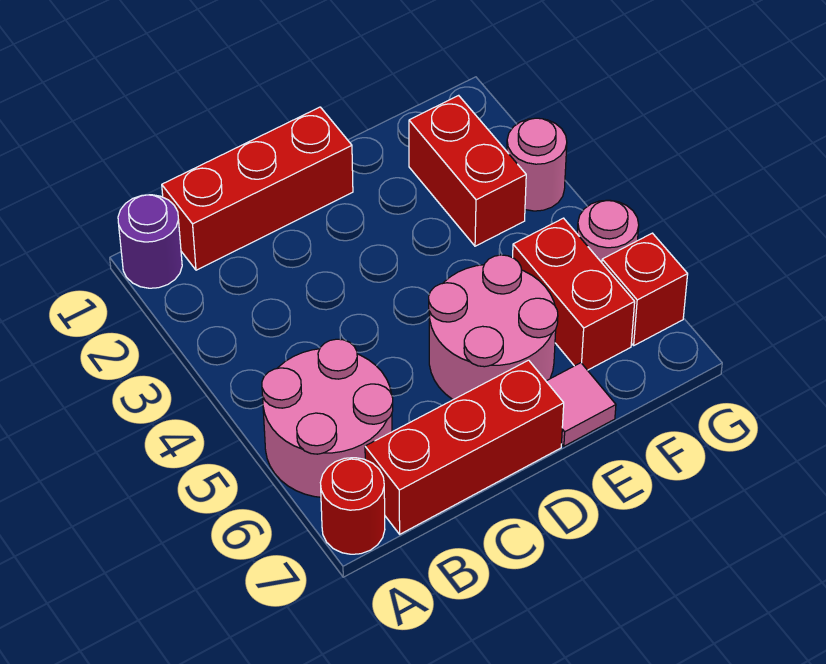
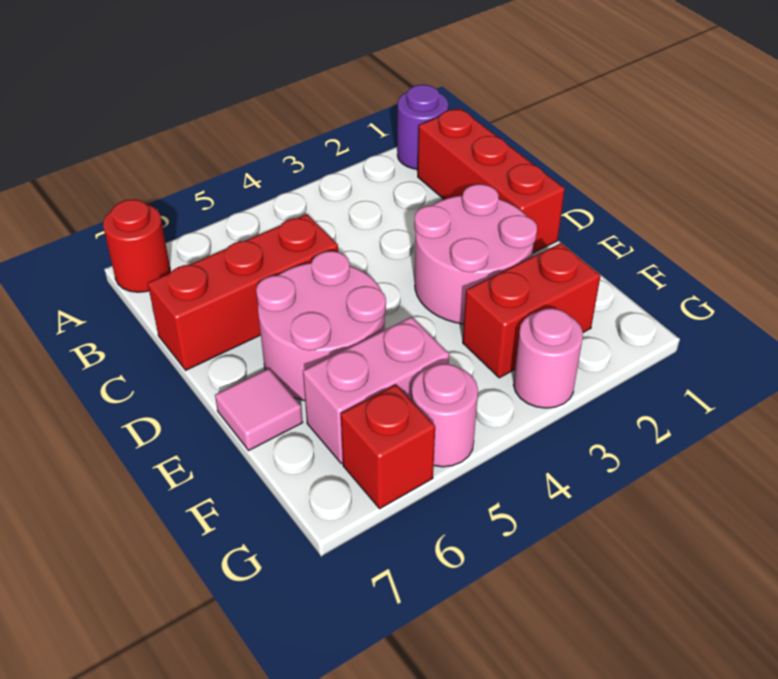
pink 2x2 round brick [262,339,393,497] -> pink 2x2 round brick moved to [414,184,537,324]
red 1x3 brick [365,360,564,534] -> red 1x3 brick turned to [148,214,338,370]
red 1x2 brick [513,218,635,370] -> pink 1x2 brick [303,317,449,463]

